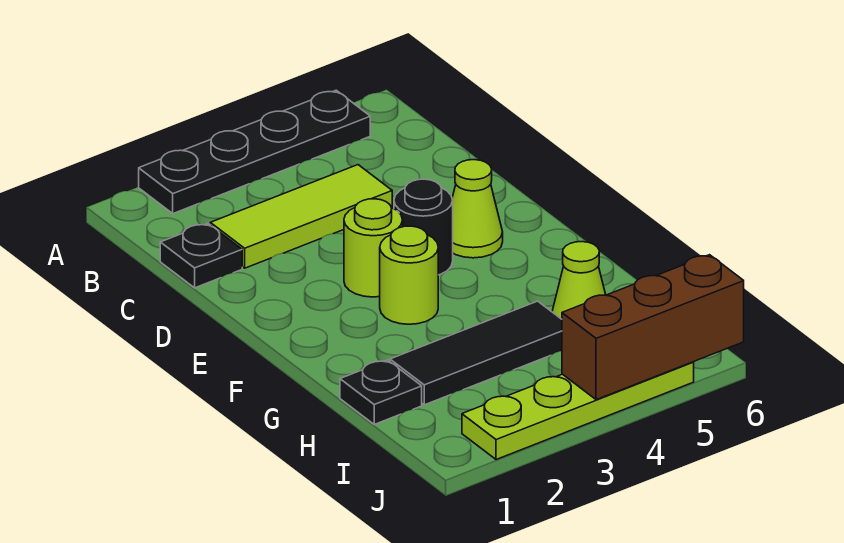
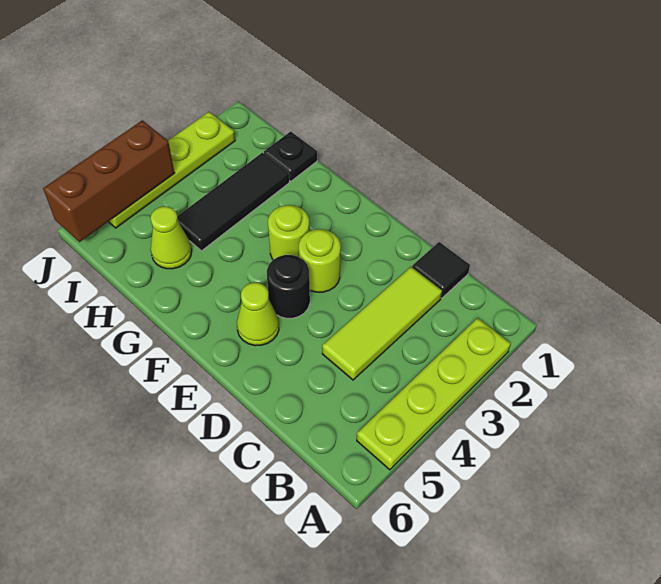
black 1x4 plate [139,90,370,214] -> lime 1x4 plate [357,318,511,470]
black 1x1 plate [160,224,242,288] -> black 1x1 tile [412,242,470,298]

